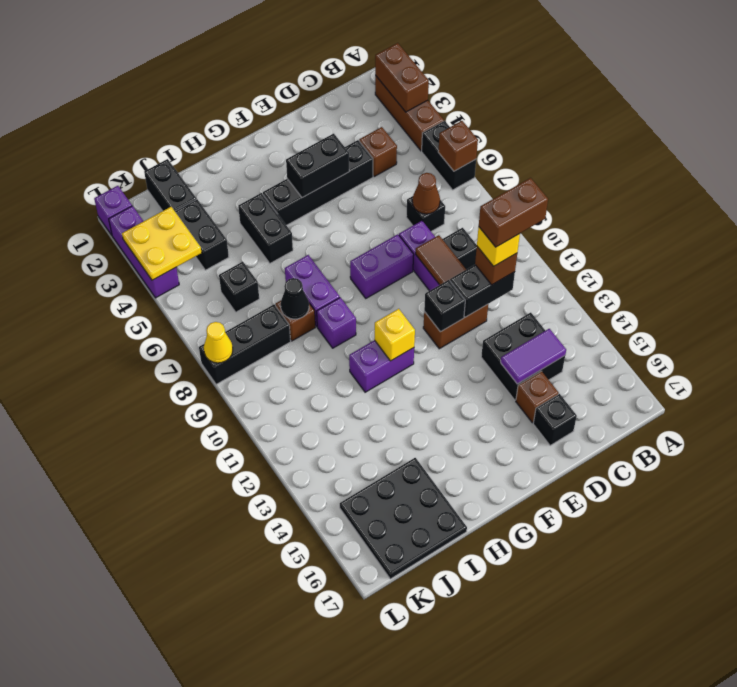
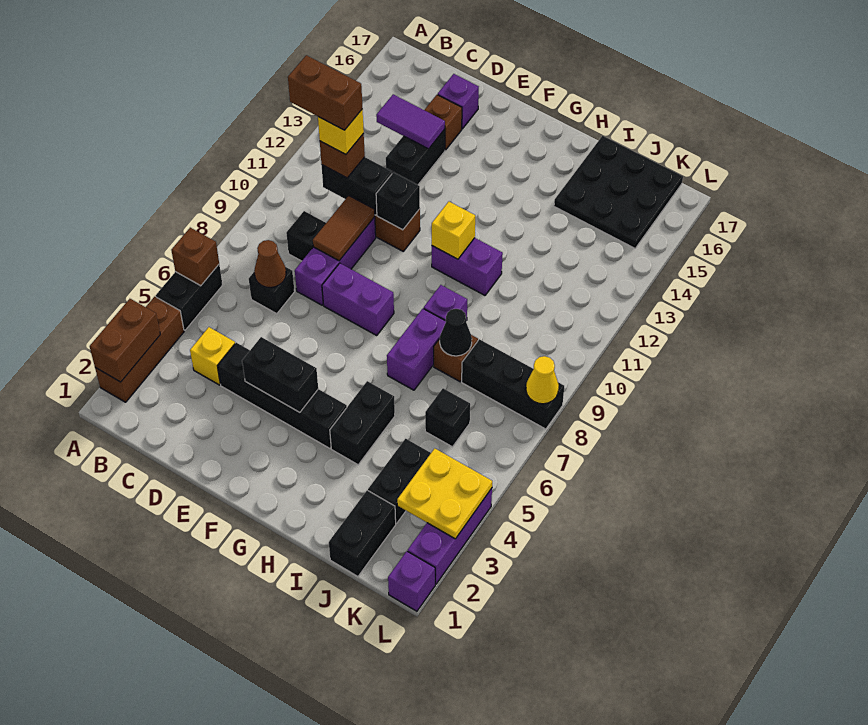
brown 1x1 brick [359,127,397,176] -> yellow 1x1 brick [190,327,235,385]
black 2x2 brick [481,313,565,400] -> black 1x2 brick [386,129,445,185]
black 1x1 brick [533,394,577,445] -> purple 1x1 brick [438,74,479,129]

